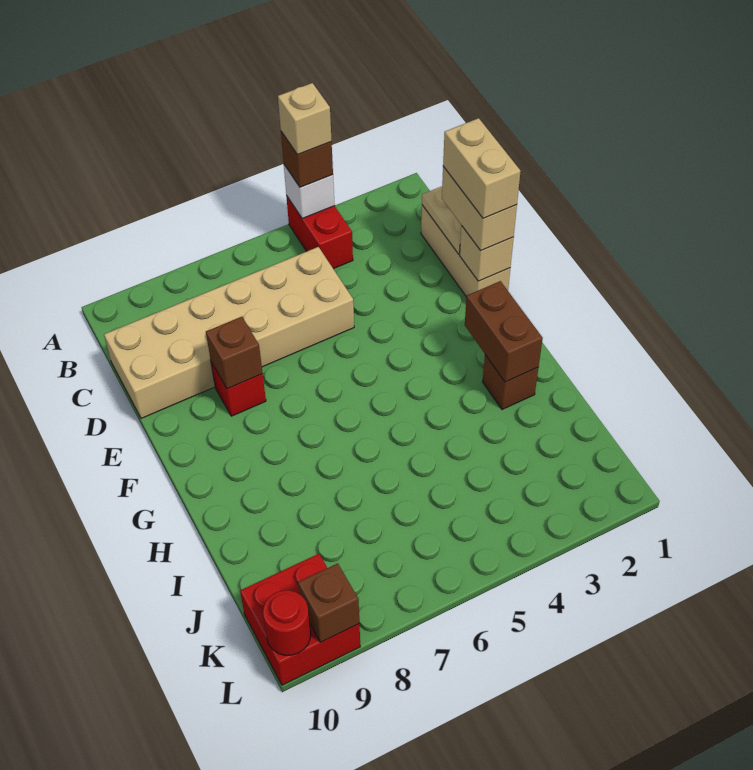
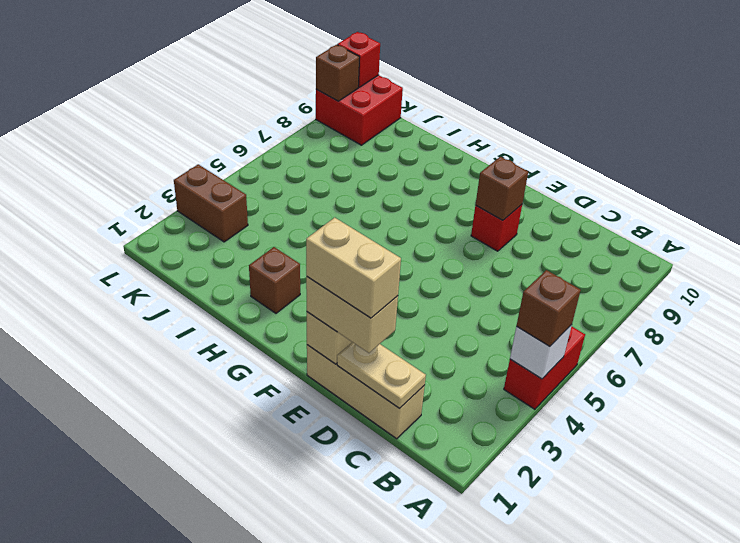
red 1x2 brick [286,195,353,269] -> red 1x2 brick turned to [504,326,585,409]
tan 1x1 brick [278,83,332,155] -> none
tan 2x6 brick [104,247,354,418] -> none
brown 1x2 brick [465,281,543,382] -> brown 1x2 brick moved to [174,164,248,242]
red 1x1 round brick [263,590,311,655] -> red 1x1 brick [337,32,380,87]

